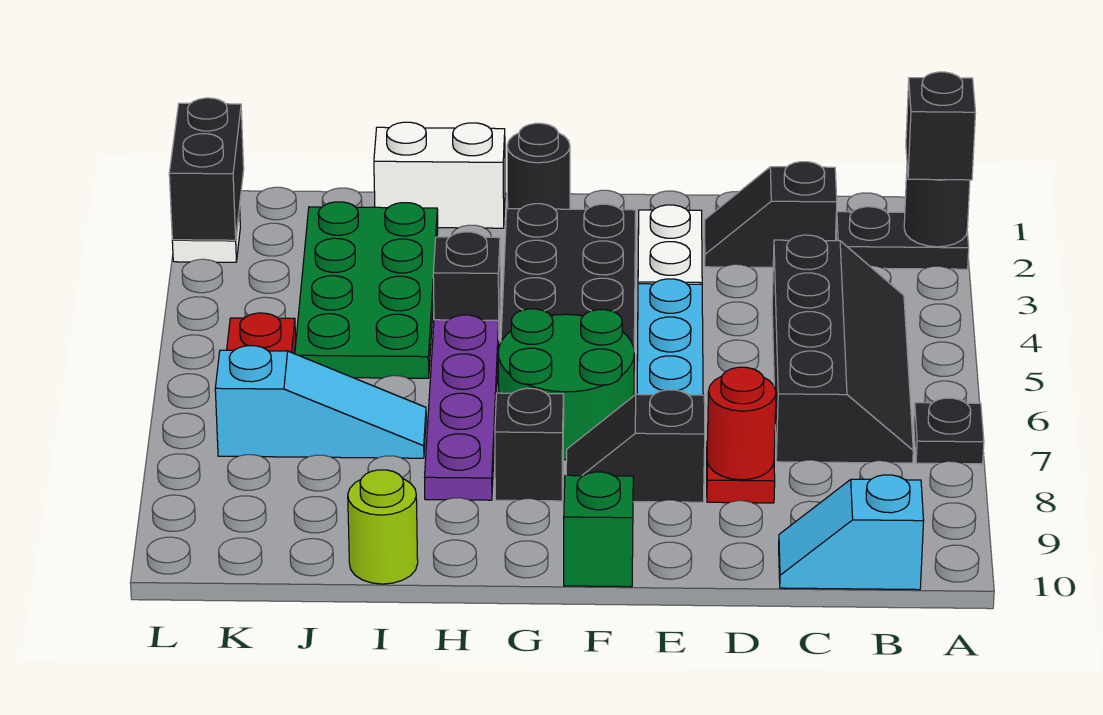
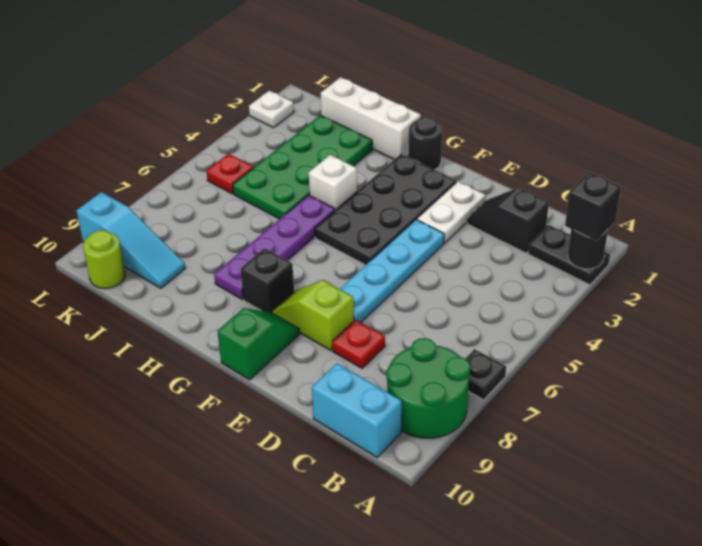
black 2x4 slope [772,235,913,463] -> none
cyan 1x2 slope [779,475,924,590] -> cyan 1x2 brick [312,363,402,457]
red 1x1 round brick [707,367,776,480] -> none
black 1x2 slope [566,390,705,502] -> lime 1x2 slope [272,280,354,350]
green 2x2 round brick [498,309,634,460] -> green 2x2 round brick moved to [386,338,470,438]
white 1x2 brick [374,122,505,228] -> white 1x3 brick [321,77,421,159]
black 1x1 brick [433,232,500,325] -> white 1x1 brick [309,155,357,210]
cyan 1x3 slope [215,346,426,458] -> cyan 1x3 slope moved to [77,192,185,288]
lime 1x1 round brick [348,470,418,584] -> lime 1x1 round brick moved to [83,230,125,289]
black 1x2 brick [169,98,244,240] -> none

